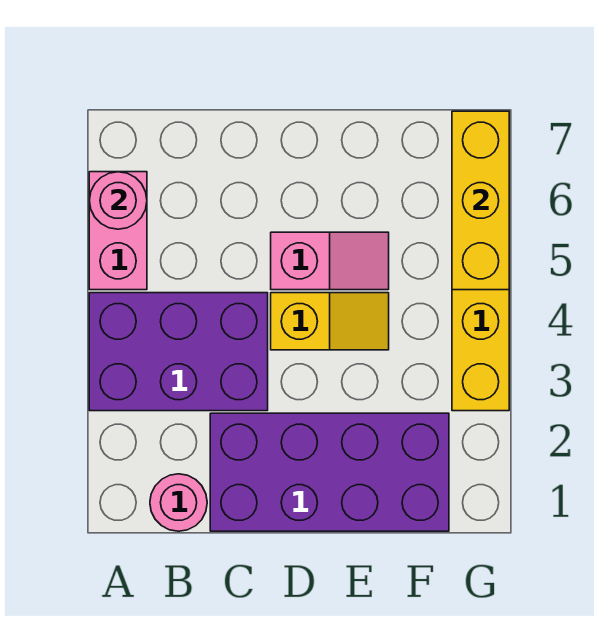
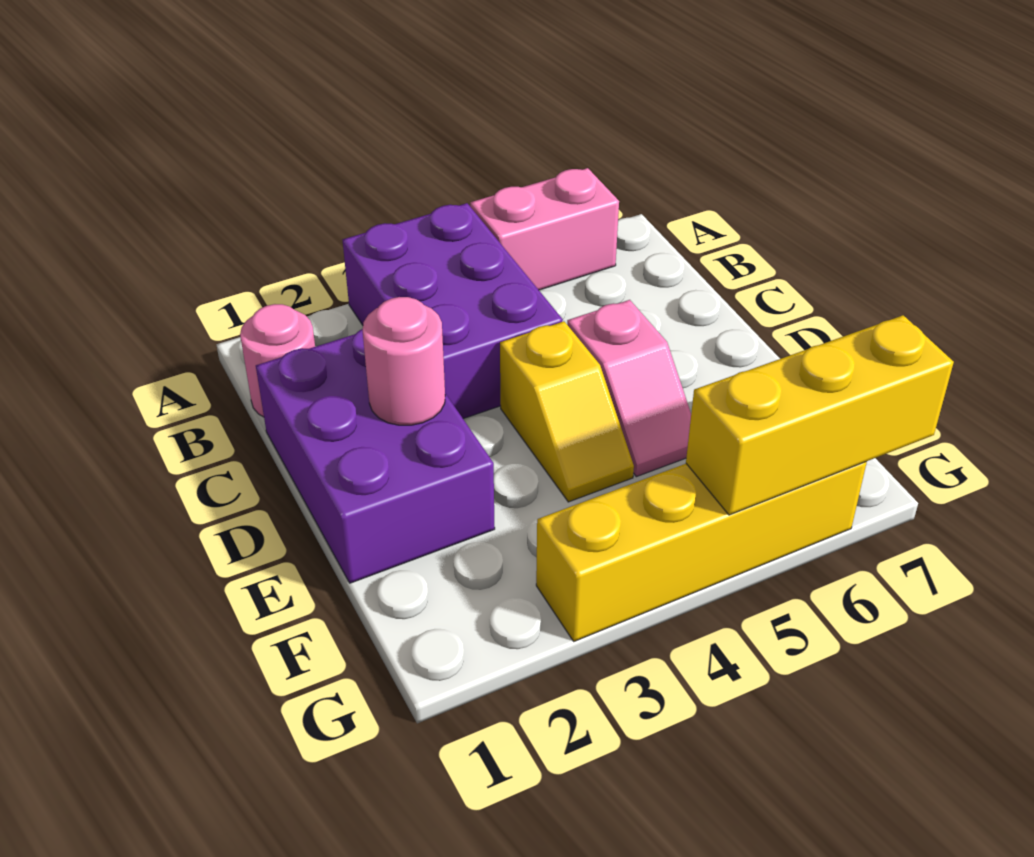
pink 1x1 round brick [89,172,147,229] -> pink 1x1 round brick moved to [362,297,445,425]
purple 2x4 brick [210,413,449,531] -> purple 2x3 brick [256,329,495,583]

